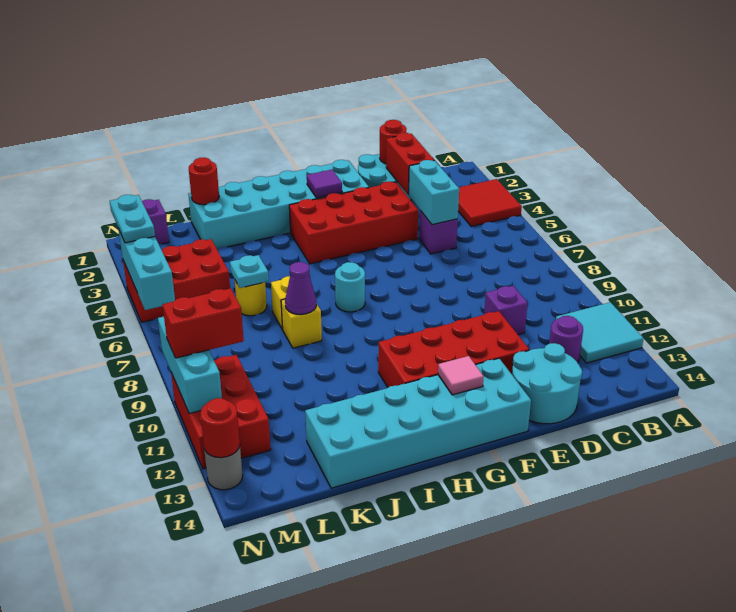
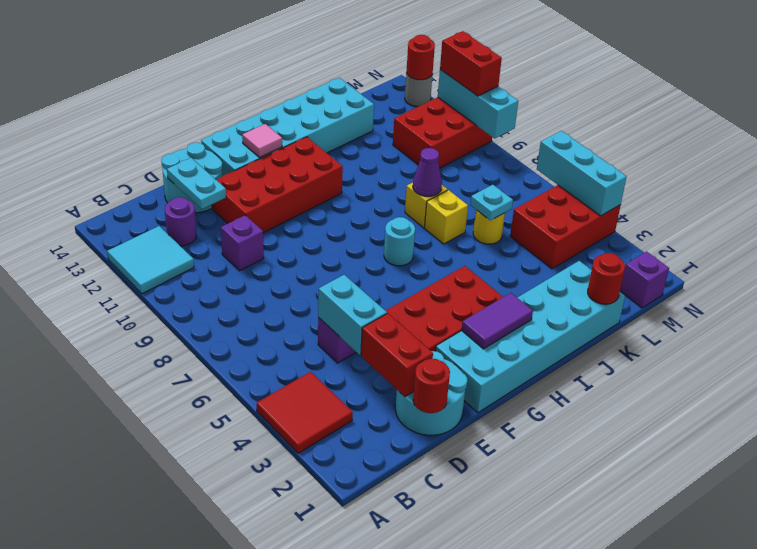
purple 1x1 tile [307,170,342,198] -> purple 1x2 tile [462,293,533,349]
red 2x3 brick [171,355,271,469] -> red 2x3 brick turned to [393,97,492,168]
red 1x2 brick [162,288,244,358] -> red 1x2 brick turned to [440,31,502,96]
cyan 1x2 plate [110,195,155,243] -> cyan 1x2 plate moved to [167,158,226,209]

